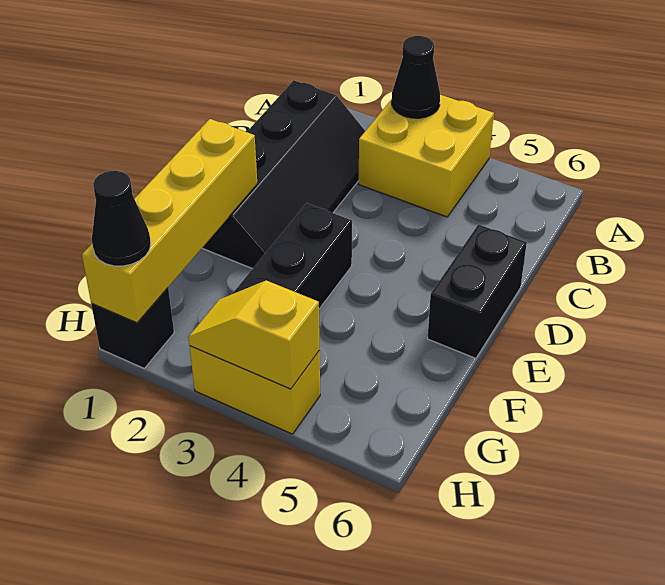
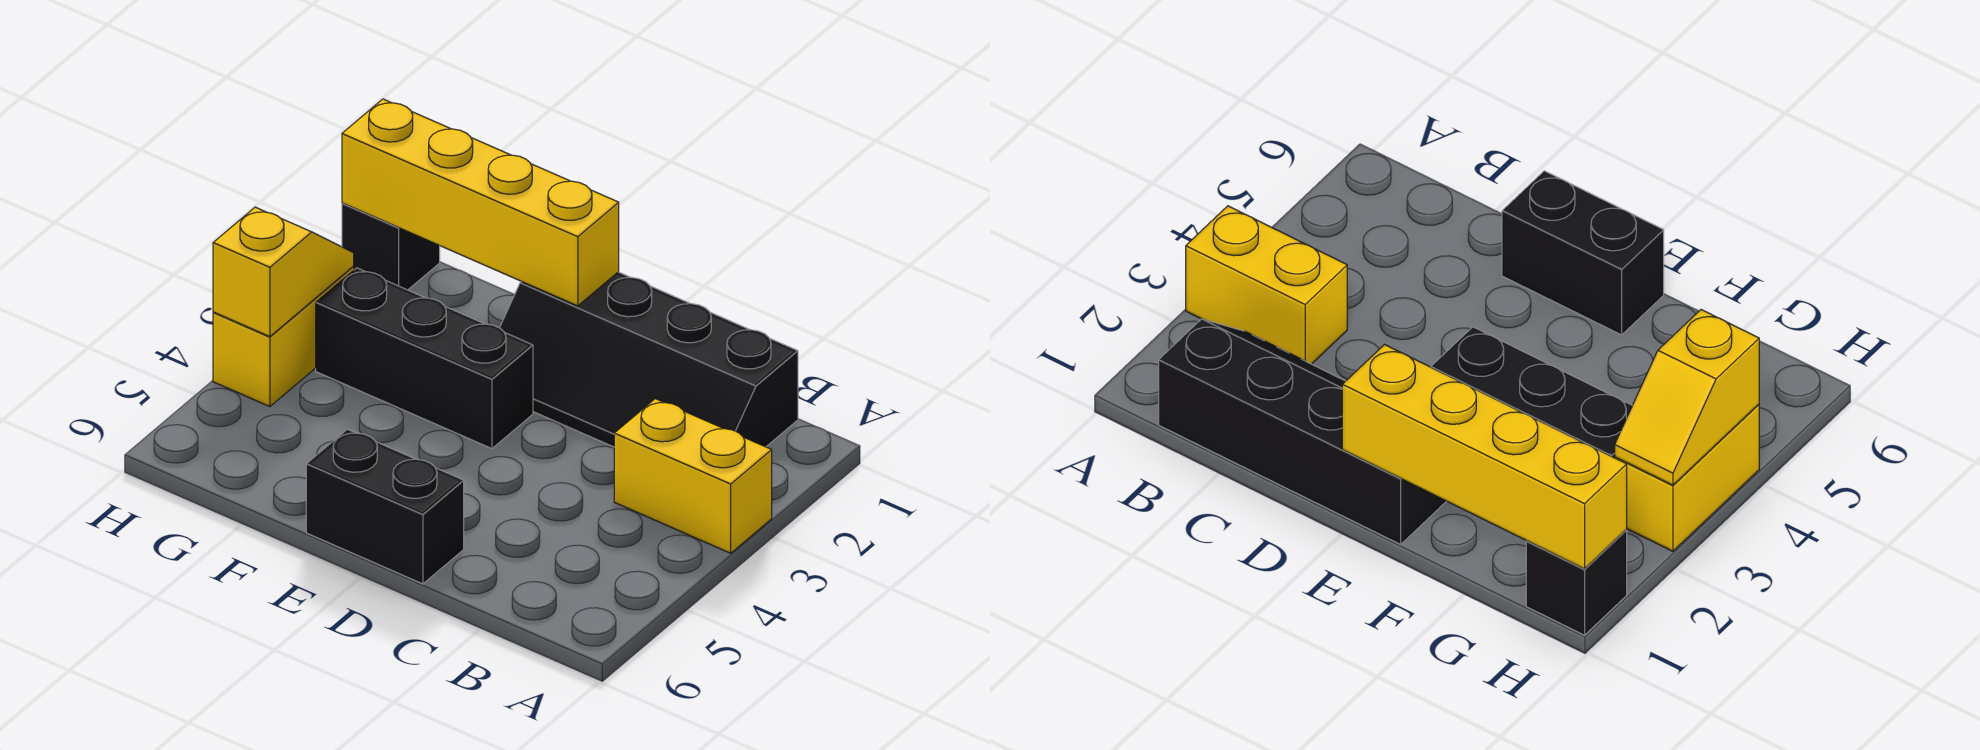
yellow 2x2 brick [359,95,494,217] -> yellow 1x2 brick [614,399,772,553]
black 1x1 cone [392,36,440,118] -> none
black 1x1 cone [92,171,151,266] -> none

